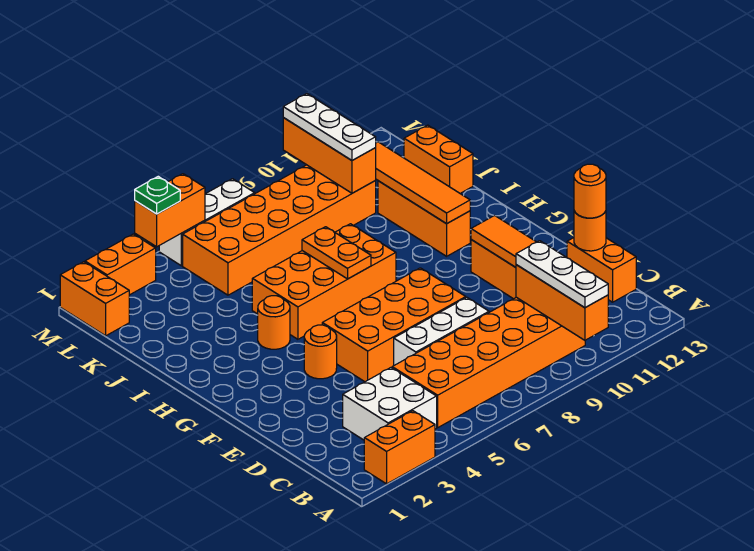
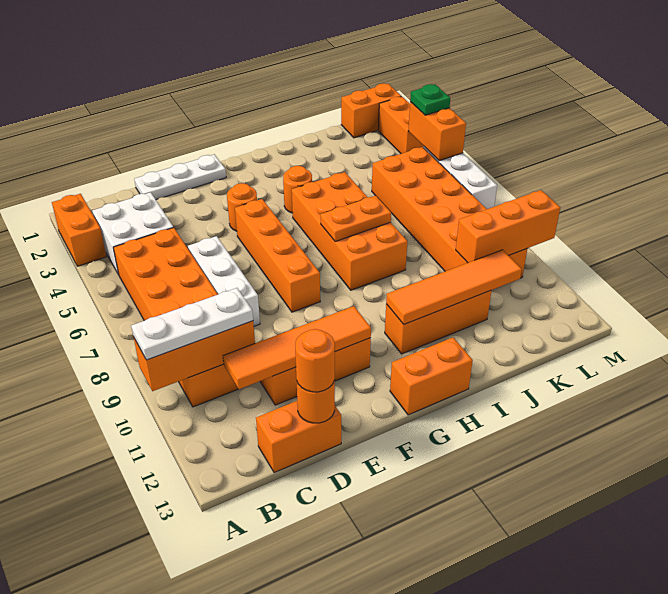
orange 2x4 brick [322,268,466,382] -> orange 1x4 brick [235,199,320,312]
orange 1x2 brick [404,125,473,194] -> orange 1x2 brick moved to [390,338,473,415]
white 1x3 plate [283,94,376,160] -> white 1x3 plate moved to [134,154,226,200]

